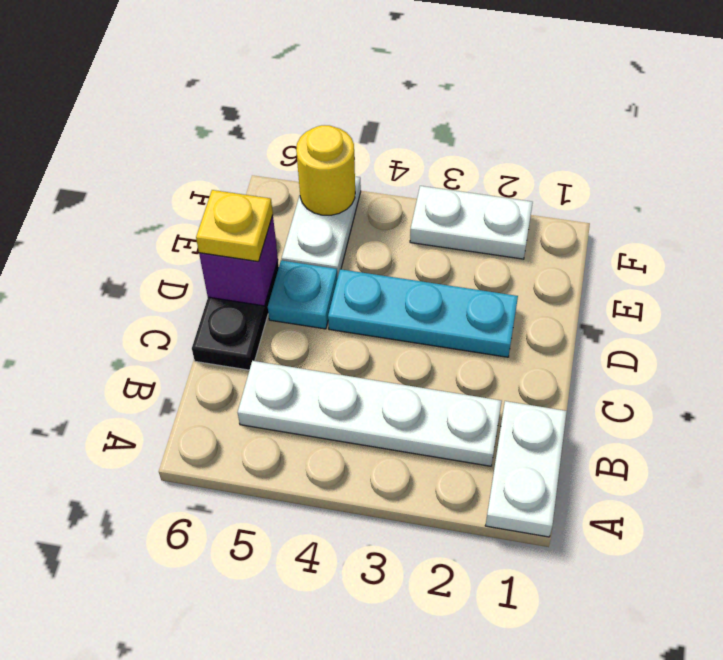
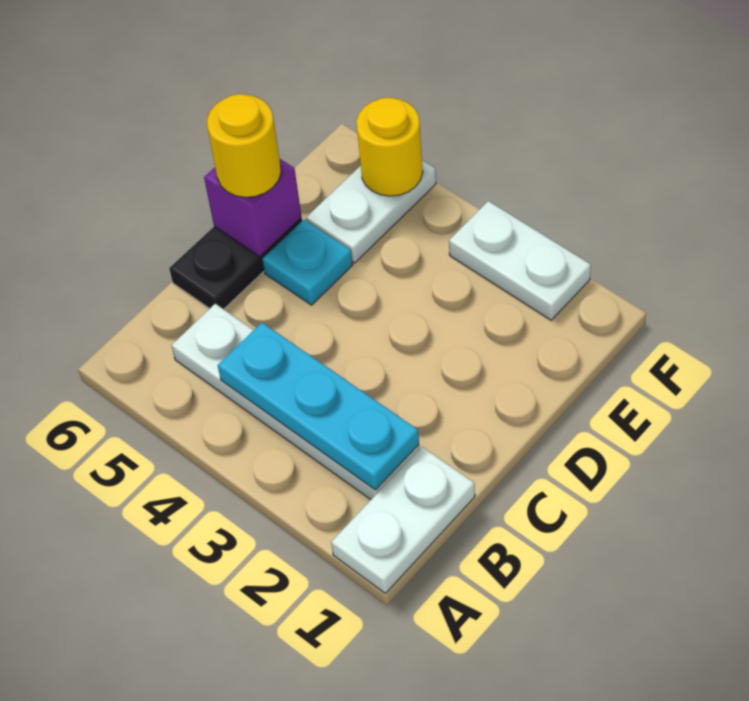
cyan 1x3 plate [328,269,518,357] -> cyan 1x3 plate moved to [218,323,419,490]
yellow 1x1 plate [196,190,273,262] -> yellow 1x1 round brick [207,94,281,197]

